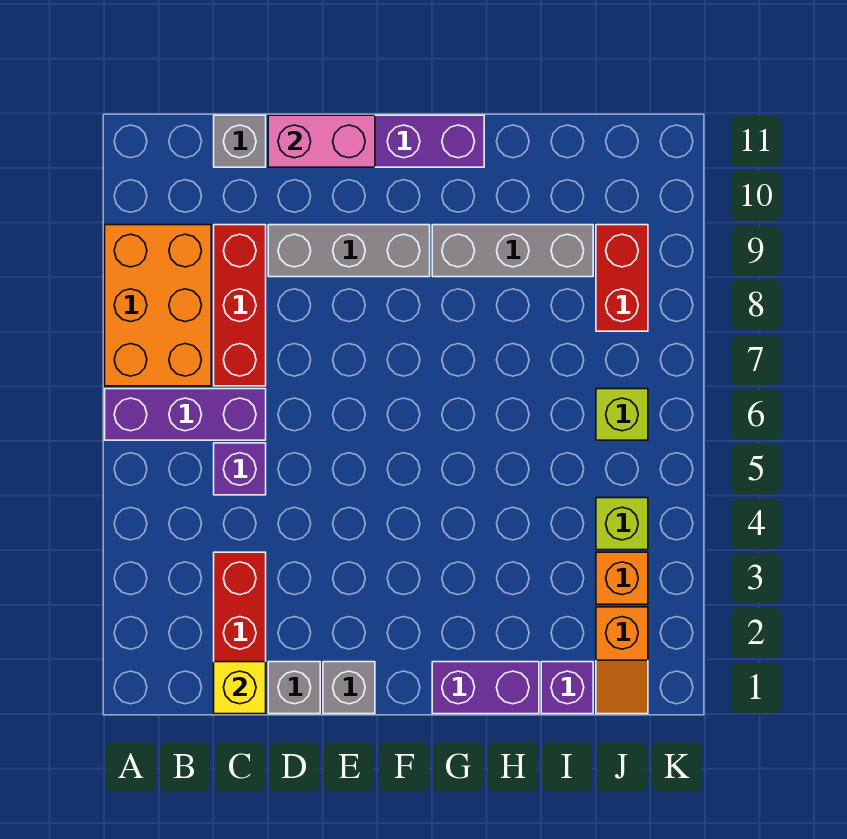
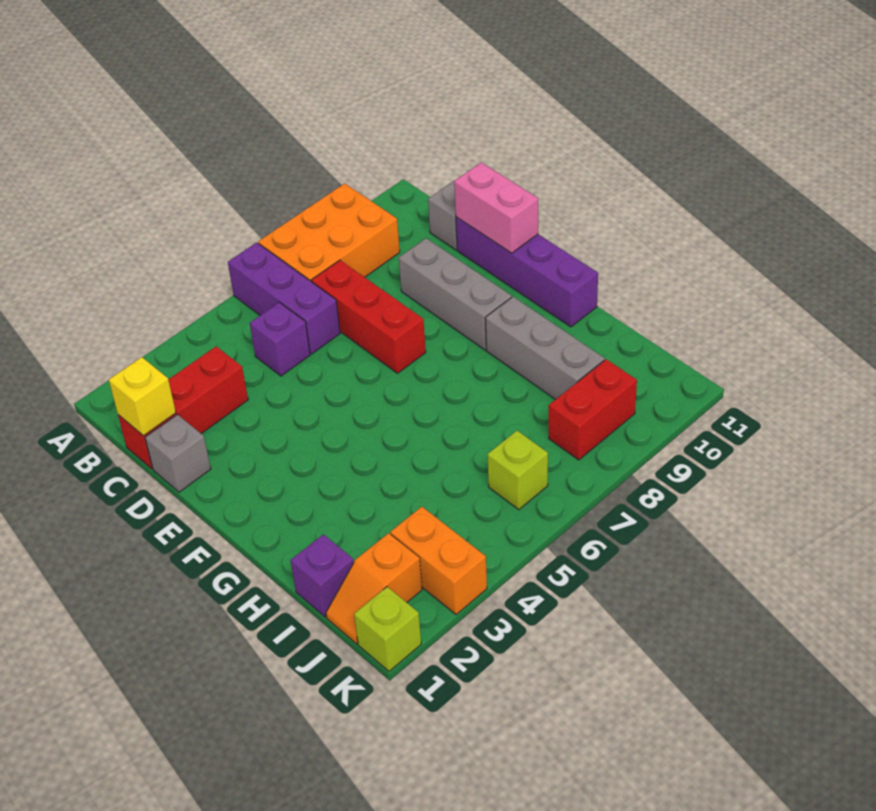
red 1x3 brick [214,225,266,386] -> red 1x3 brick turned to [312,260,426,373]
grey 1x1 brick [323,662,375,714] -> none
purple 1x2 brick [432,662,539,714] -> none
orange 1x1 brick [596,552,648,604] -> orange 1x2 brick [390,507,487,615]
lime 1x1 brick [596,498,648,550] -> lime 1x1 brick moved to [354,587,421,671]

